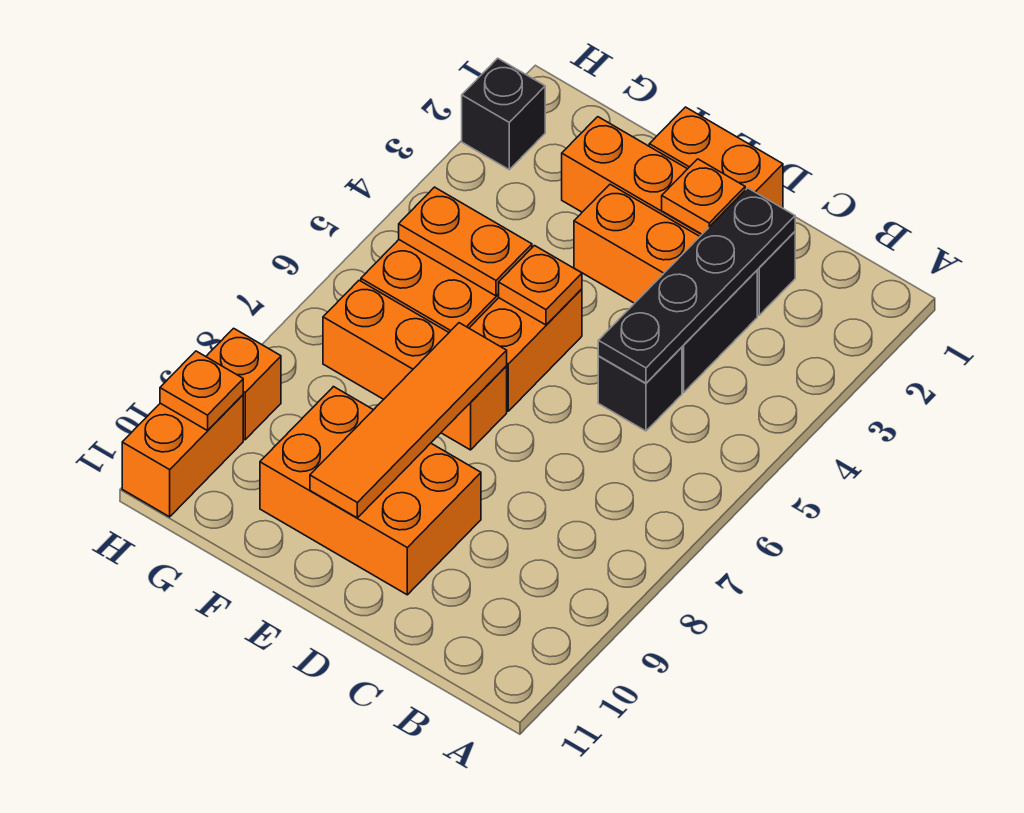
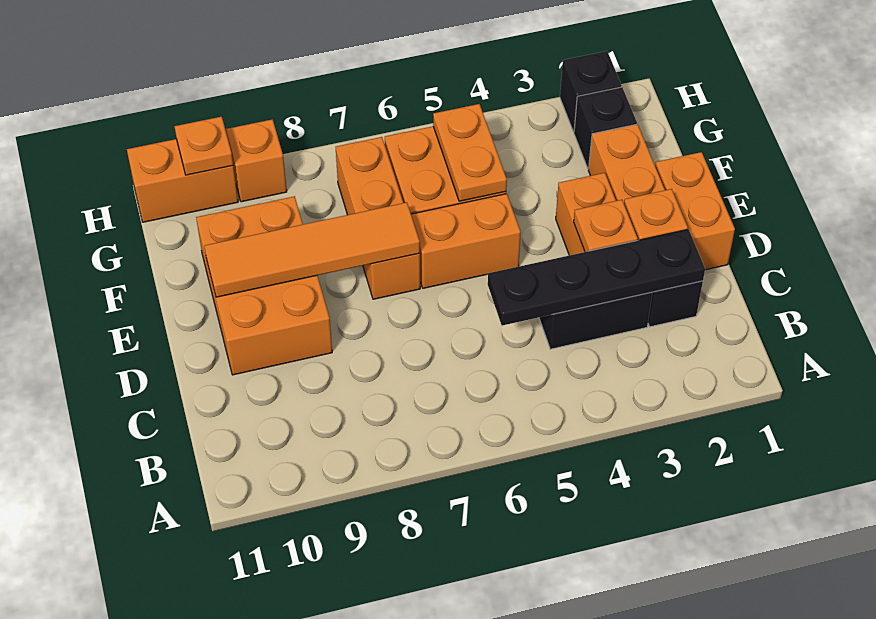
black 1x1 brick [598,347,682,431] -> black 1x1 brick moved to [574,87,637,169]
orange 1x1 plate [499,246,582,325] -> orange 1x1 plate moved to [574,200,638,252]

